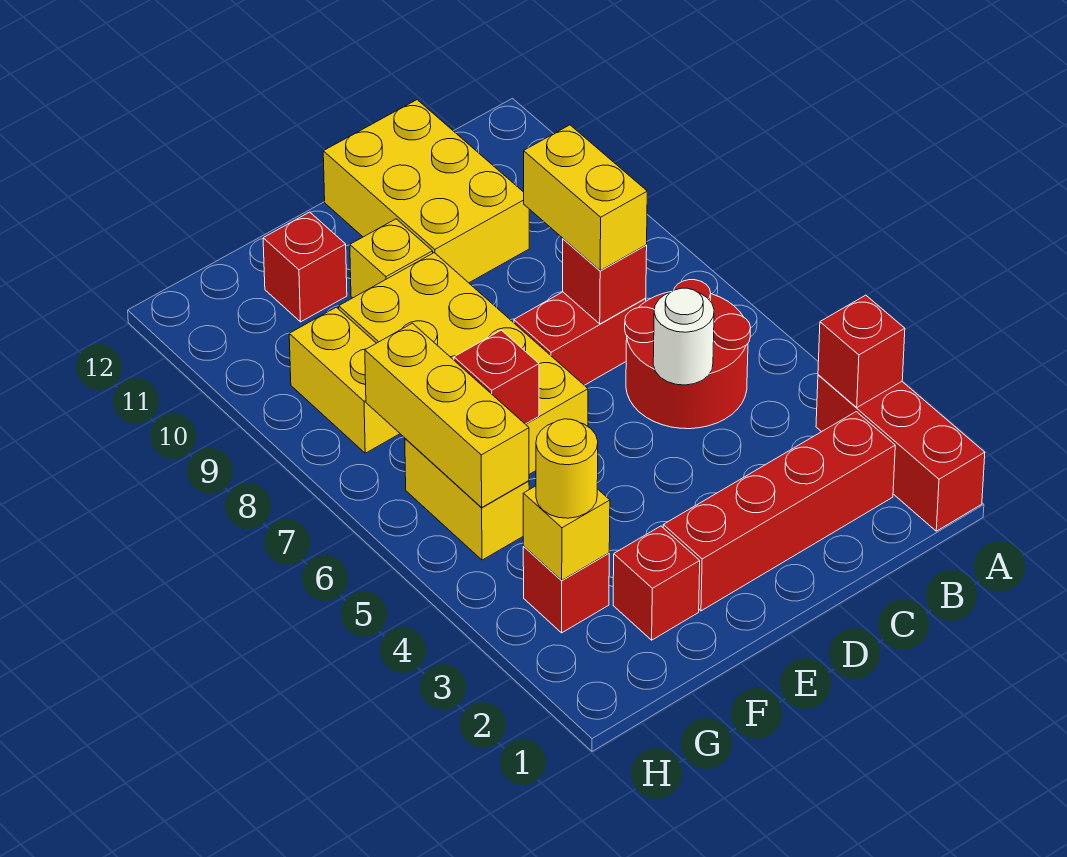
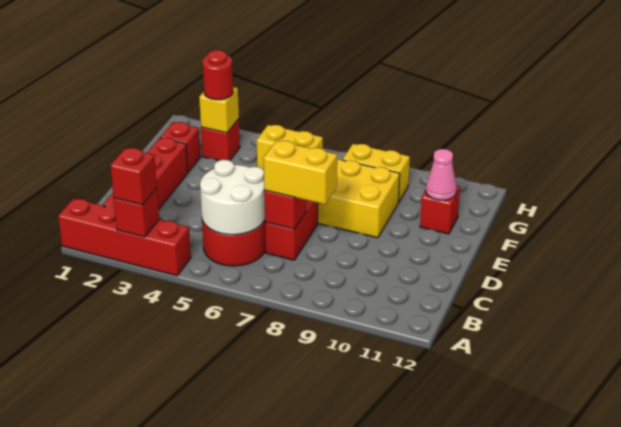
red 1x3 brick [816,375,985,531] -> red 1x4 brick [58,198,191,276]
white 1x1 round brick [653,288,714,385] -> white 2x2 round brick [200,160,265,235]
yellow 2x3 brick [323,100,529,283] -> none
yellow 1x1 brick [350,219,433,298] -> none
red 1x1 brick [454,330,539,424] -> red 1x1 brick moved to [111,148,157,205]
none -> pink 1x1 cone [426,149,457,200]
yellow 1x1 round brick [536,419,598,518] -> red 1x1 round brick [203,50,233,100]
yellow 1x3 brick [365,323,529,507] -> none

